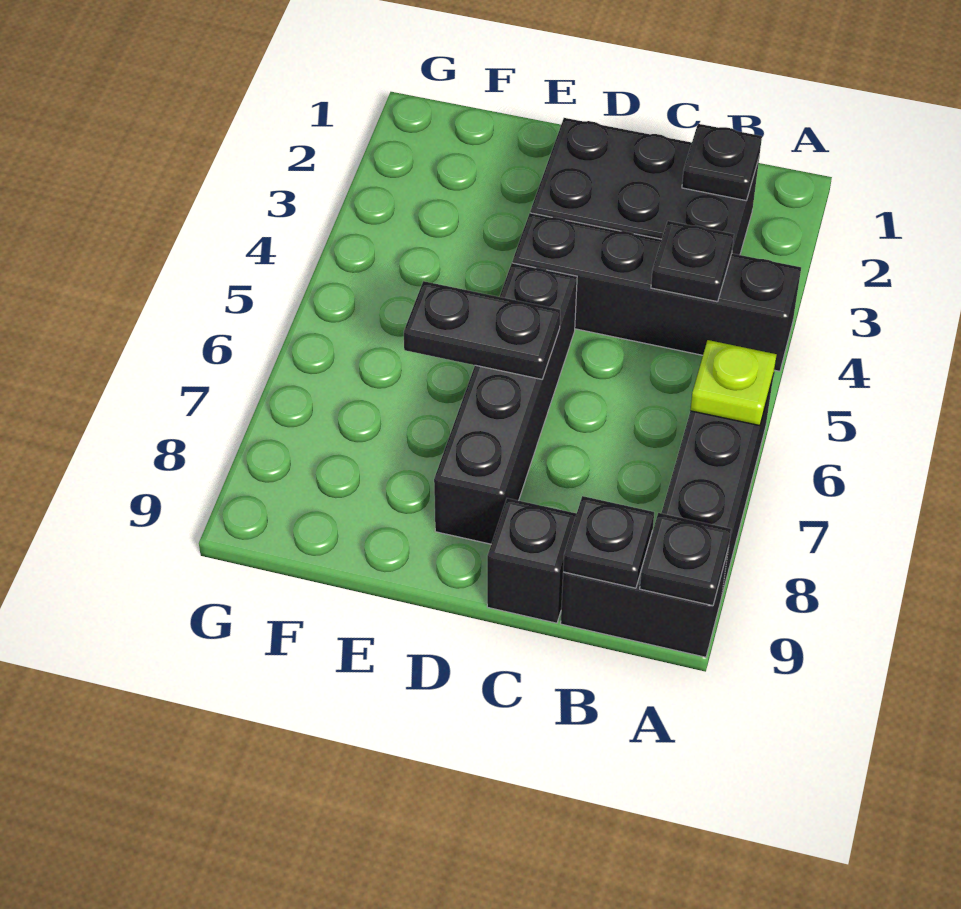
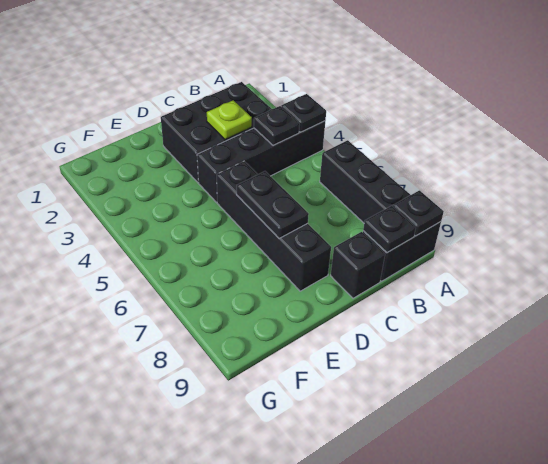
lime 1x1 plate [690,340,777,426] -> lime 1x1 plate moved to [207,100,252,140]
black 1x1 plate [682,124,762,201] -> black 1x1 plate moved to [281,94,326,132]
black 1x2 plate [404,281,560,379] -> black 1x2 plate turned to [237,171,309,238]

